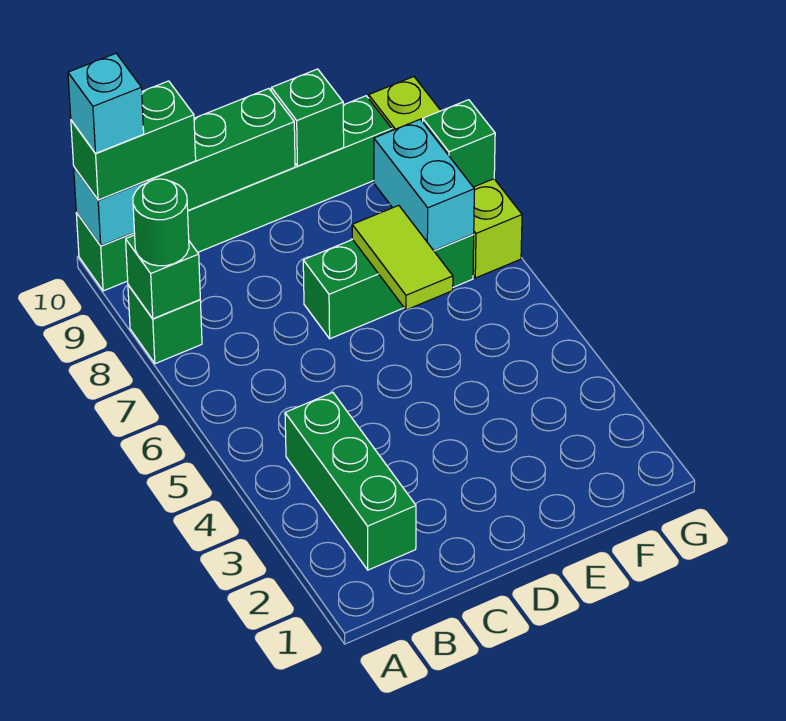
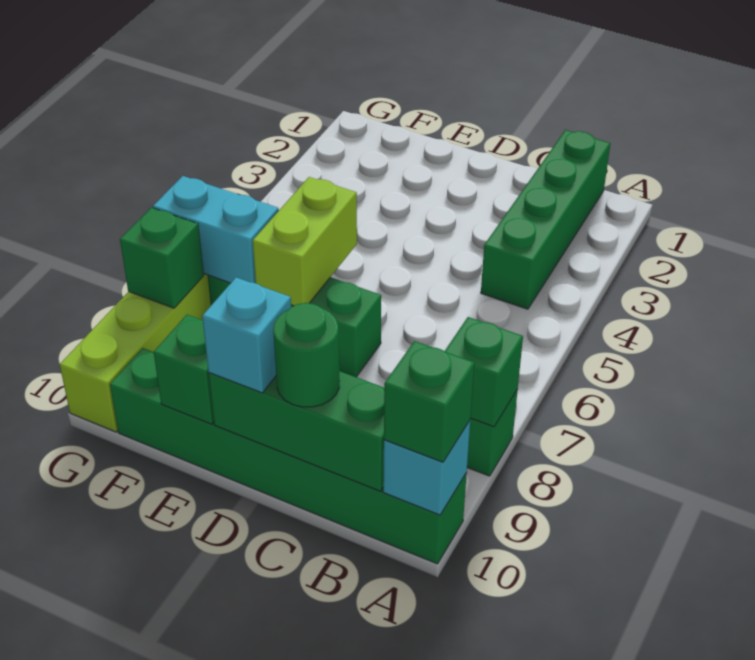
green 1x1 round brick [133,179,189,266] -> green 1x1 round brick moved to [273,303,339,407]
green 1x2 brick [71,81,196,200] -> green 1x1 brick [384,341,474,462]
cyan 1x1 brick [68,54,144,153] -> cyan 1x1 brick moved to [202,278,291,393]
green 1x3 brick [285,393,416,570] -> green 1x4 brick [481,130,610,309]
lime 1x2 tile [352,205,453,310] -> lime 1x2 brick [253,177,357,306]
cyan 1x2 brick [374,119,474,250] -> cyan 1x2 brick turned to [153,176,279,283]

